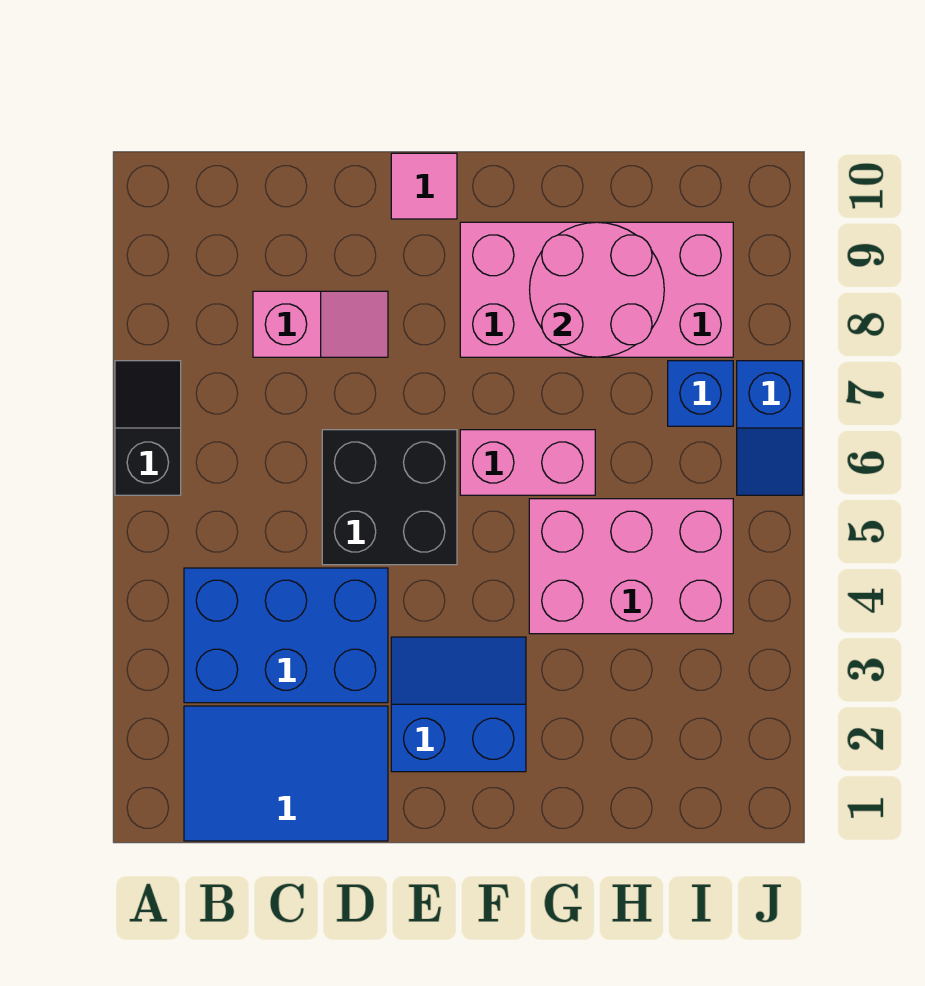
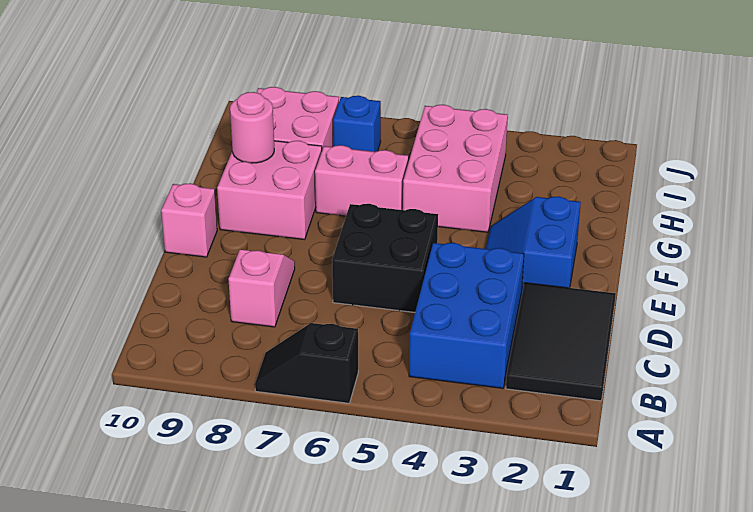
blue 2x3 tile [184,706,388,841] -> black 2x3 tile [506,283,616,401]
pink 1x1 tile [391,153,457,219] -> pink 1x1 brick [161,183,217,257]
pink 1x2 brick [460,430,595,495] -> pink 1x2 brick turned to [315,145,408,216]
pink 2x2 round brick [530,222,664,357] -> pink 1x1 round brick [230,92,274,163]
blue 1x2 slope [737,361,803,495] -> none

